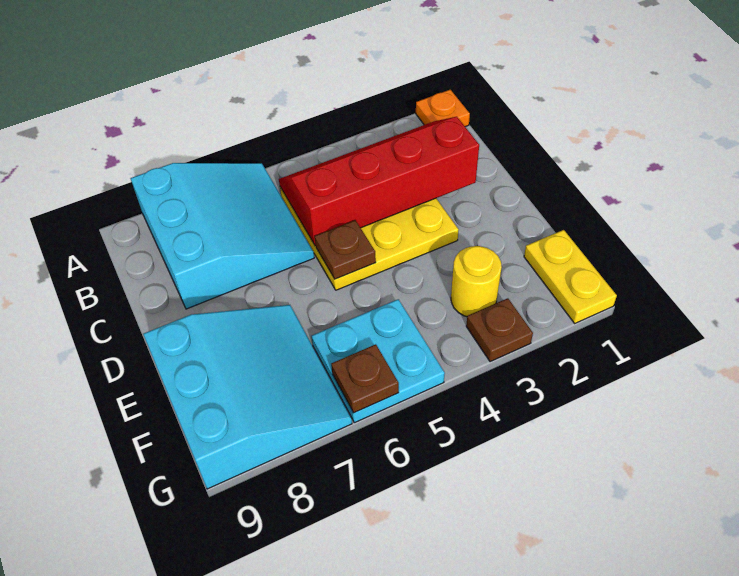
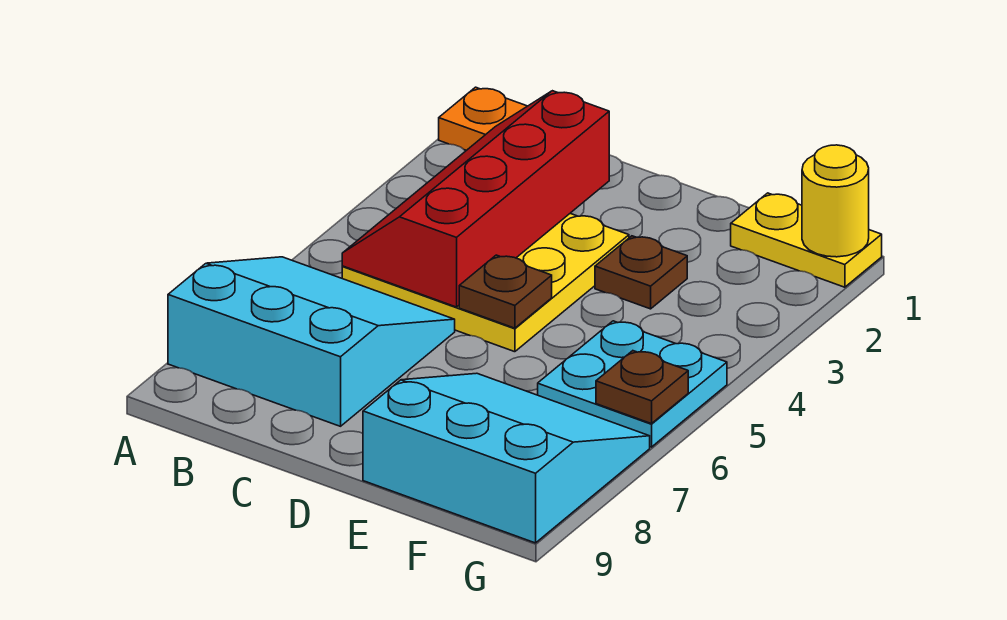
yellow 1x1 round brick [451,246,502,317] -> yellow 1x1 round brick moved to [802,145,869,257]
brown 1x1 plate [466,298,533,362] -> brown 1x1 plate moved to [595,236,687,309]

